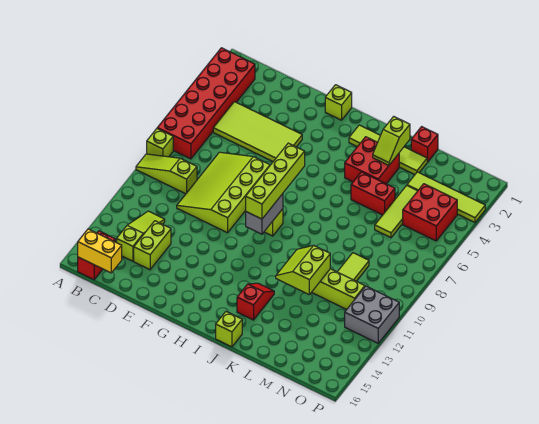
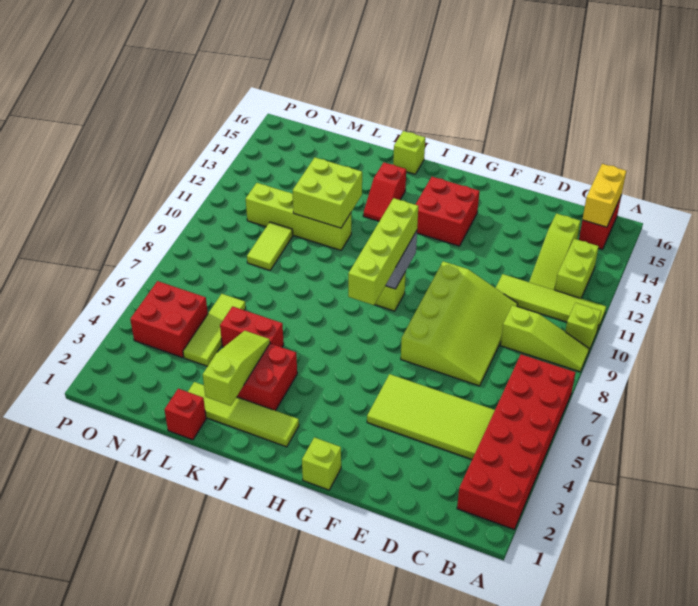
lime 1x1 brick [147,129,173,157] -> lime 1x1 brick moved to [565,303,601,350]
yellow 1x2 brick [78,229,122,273] -> yellow 1x2 brick turned to [582,164,626,227]
lime 1x2 brick [134,221,171,270] -> lime 1x2 brick moved to [555,239,599,298]
none -> red 2x2 brick [415,177,479,246]
lime 1x2 slope [373,116,410,165] -> lime 1x3 slope [203,331,270,406]
lime 2x2 slope [276,245,330,294] -> lime 2x2 brick [293,158,362,228]
lime 1x4 tile [407,172,485,222] -> lime 1x4 tile moved to [496,274,606,331]
grey 2x2 brick [345,286,399,343] -> none

